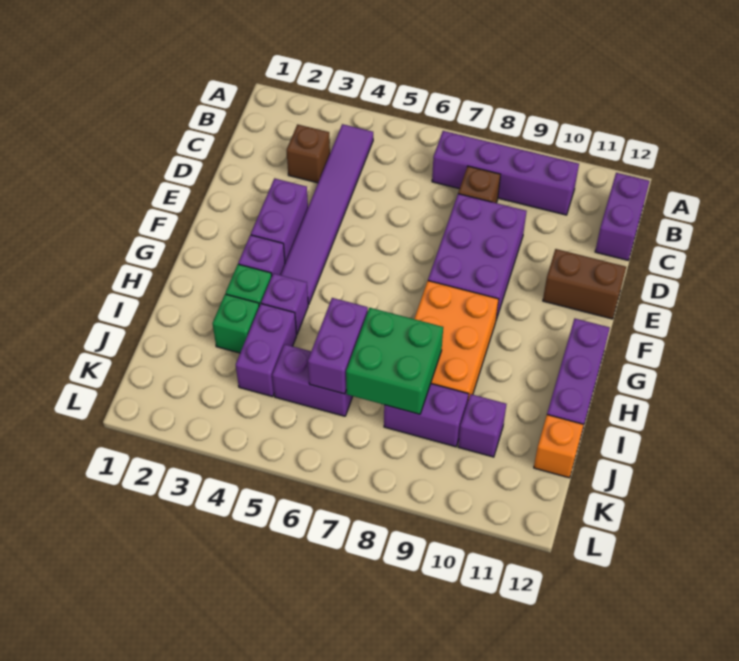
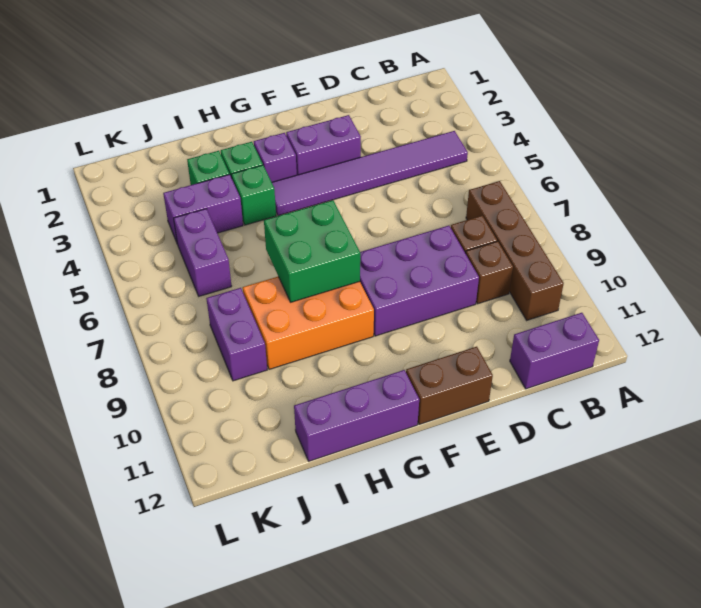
purple 1x4 brick [432,131,579,215] -> brown 1x4 brick [466,181,564,320]
brown 1x1 brick [287,124,330,183] -> brown 1x1 brick moved to [466,241,513,304]
brown 1x2 brick [543,249,626,319] -> brown 1x2 brick turned to [406,347,493,424]
purple 1x1 brick [261,273,308,334] -> green 1x1 brick [231,165,276,225]
purple 1x2 brick [308,298,368,394] -> none
green 2x2 brick [346,308,443,414] -> green 2x2 brick moved to [264,200,360,302]
purple 1x1 brick [458,394,506,457] -> none
orange 1x1 brick [534,415,584,478] -> none

